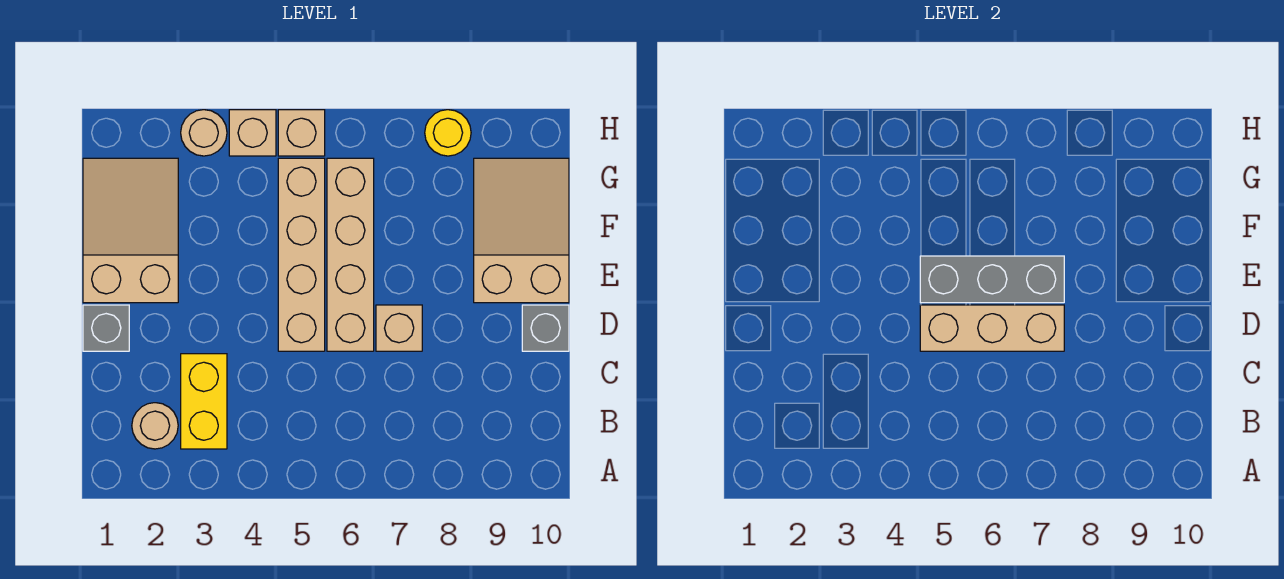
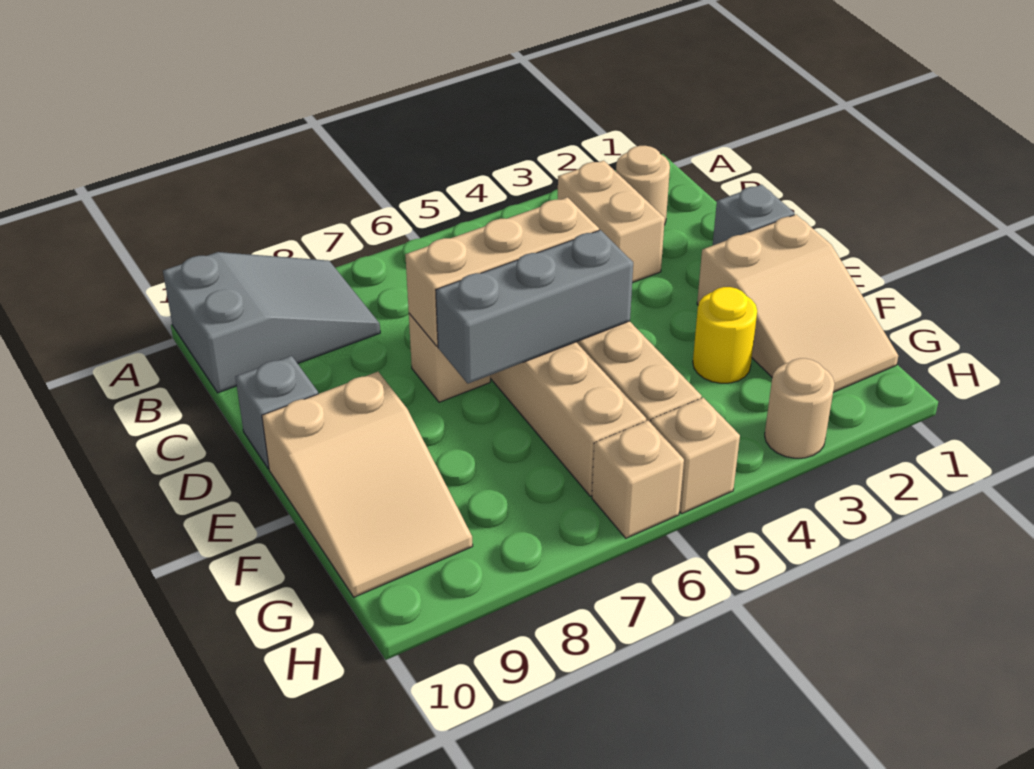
none -> grey 2x3 slope [163,252,380,393]
yellow 1x2 brick [181,354,227,449] -> tan 1x2 brick [558,160,665,283]
tan 1x1 brick [229,110,276,156] -> tan 1x1 brick moved to [592,421,684,538]
yellow 1x1 round brick [425,110,471,156] -> yellow 1x1 round brick moved to [693,287,757,383]

